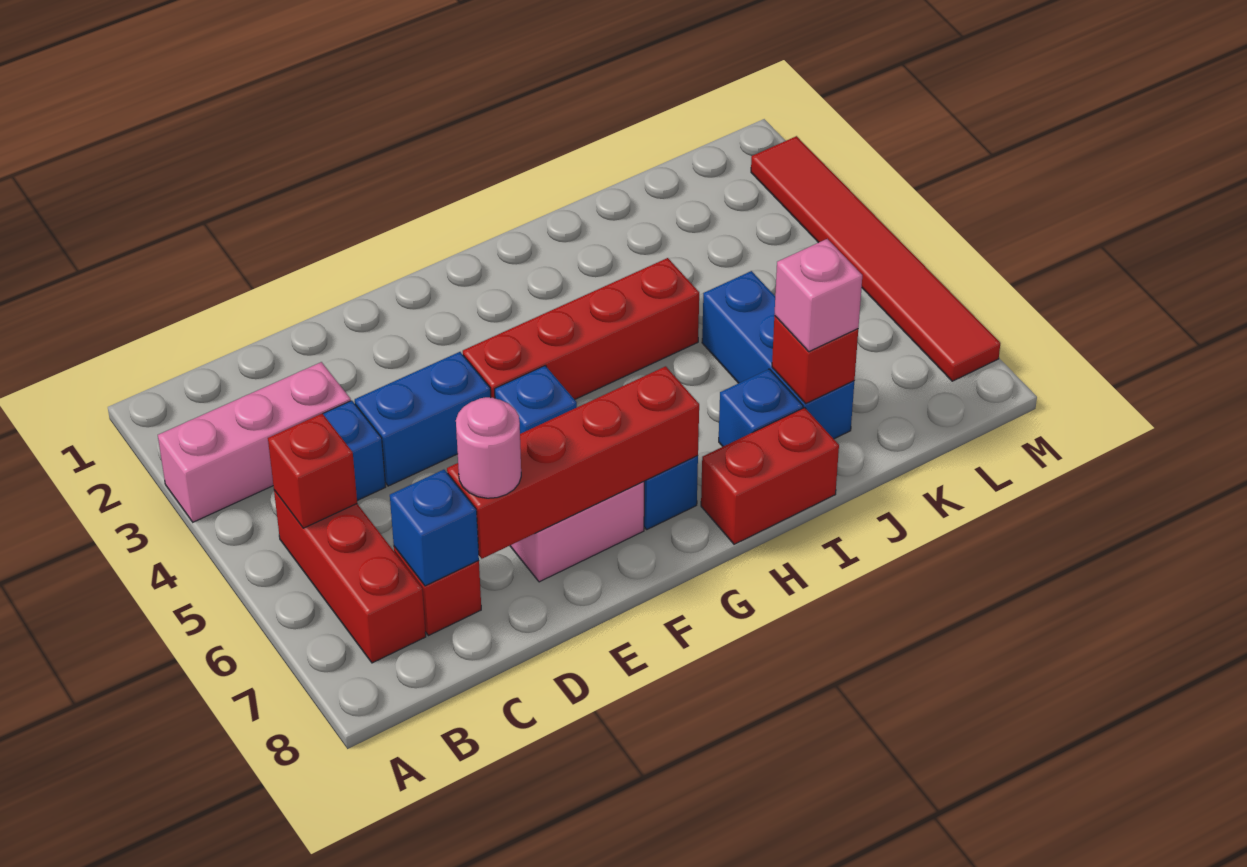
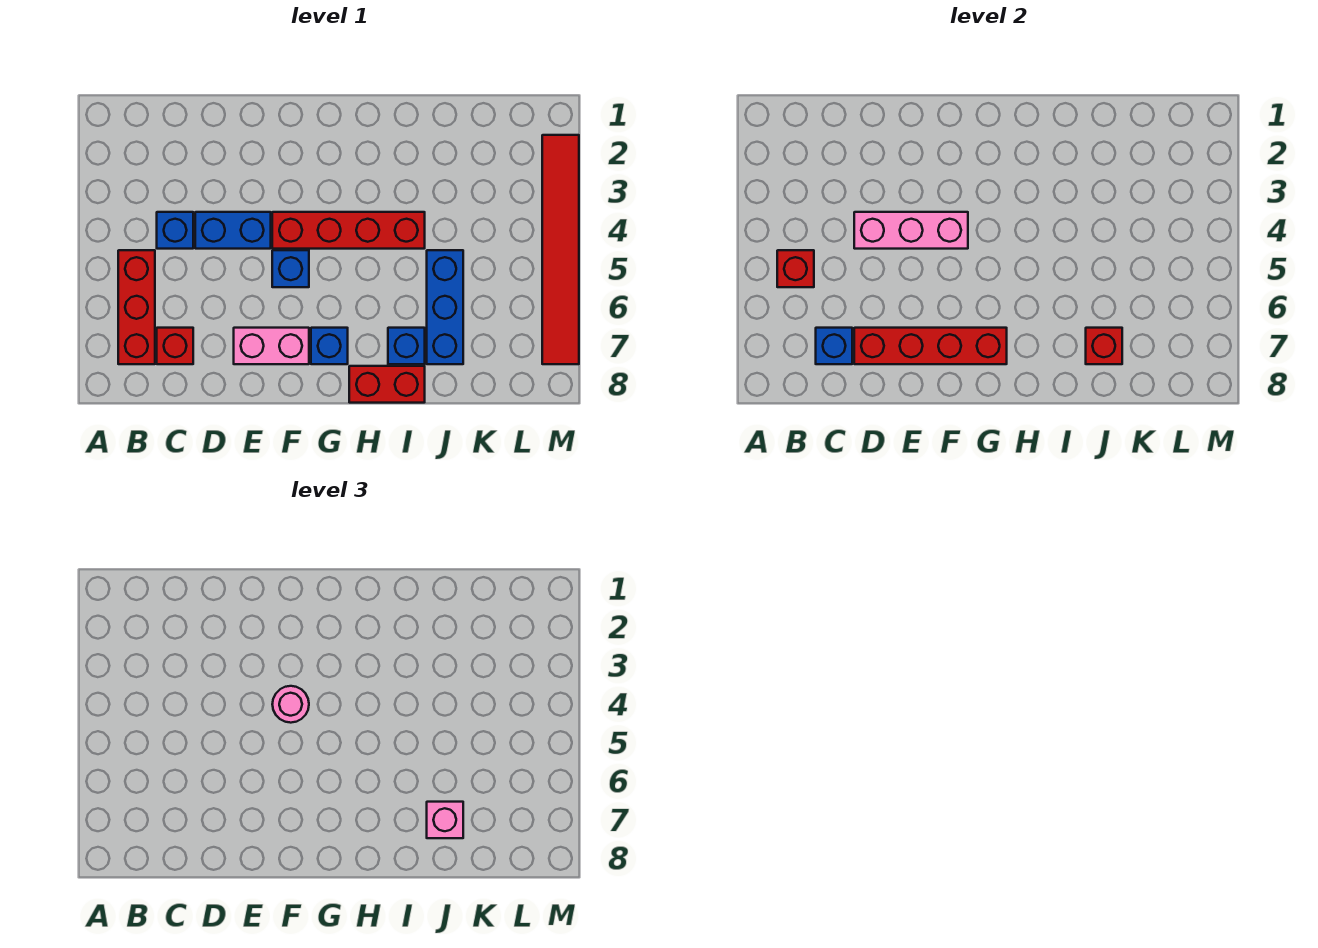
pink 1x3 brick [158,362,351,522] -> pink 1x3 brick moved to [854,212,968,249]
pink 1x1 round brick [456,397,521,498] -> pink 1x1 round brick moved to [272,686,309,723]

